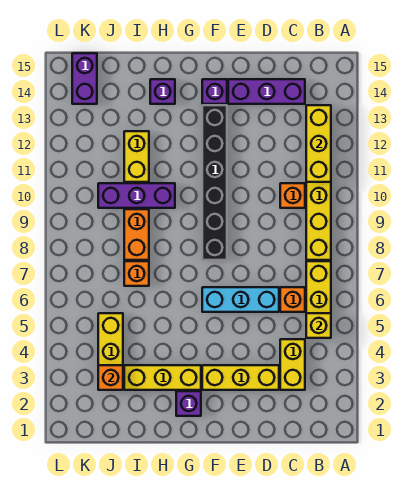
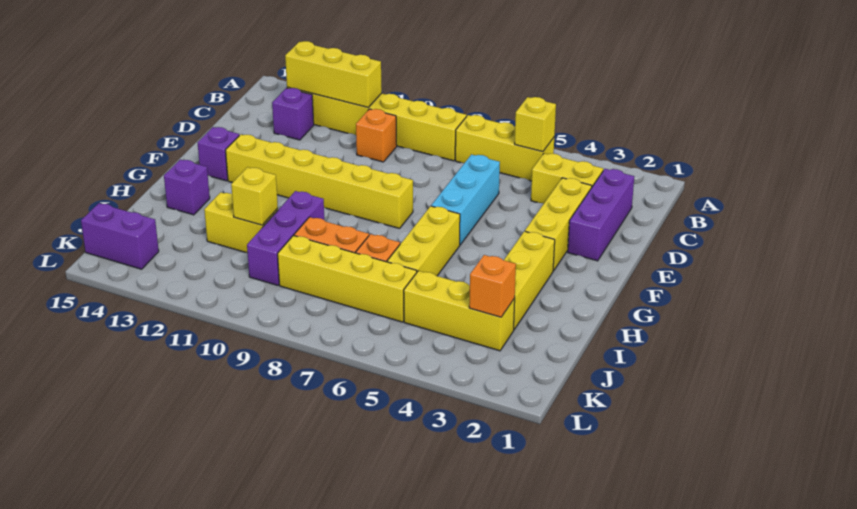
orange 1x1 brick [280,287,305,312] -> none
purple 1x3 brick [228,79,305,104] -> purple 1x3 brick moved to [568,169,634,261]
black 1x6 brick [202,105,227,260] -> yellow 1x6 brick [226,134,413,228]
purple 1x1 brick [176,391,201,416] -> purple 1x1 brick moved to [272,88,314,140]
none -> yellow 1x3 brick [387,206,460,276]
none -> yellow 1x1 brick [231,167,278,225]
none -> yellow 1x4 brick [278,236,417,322]

